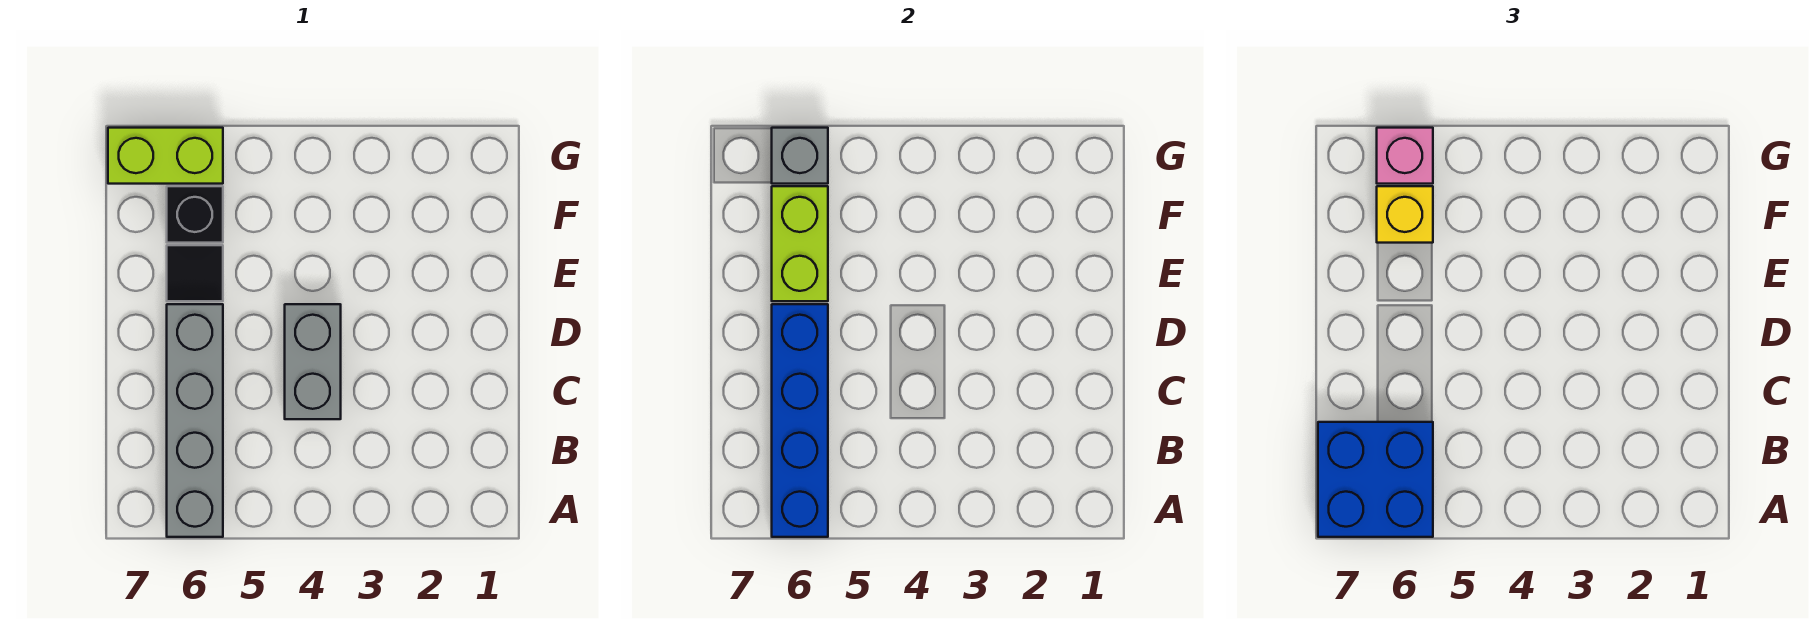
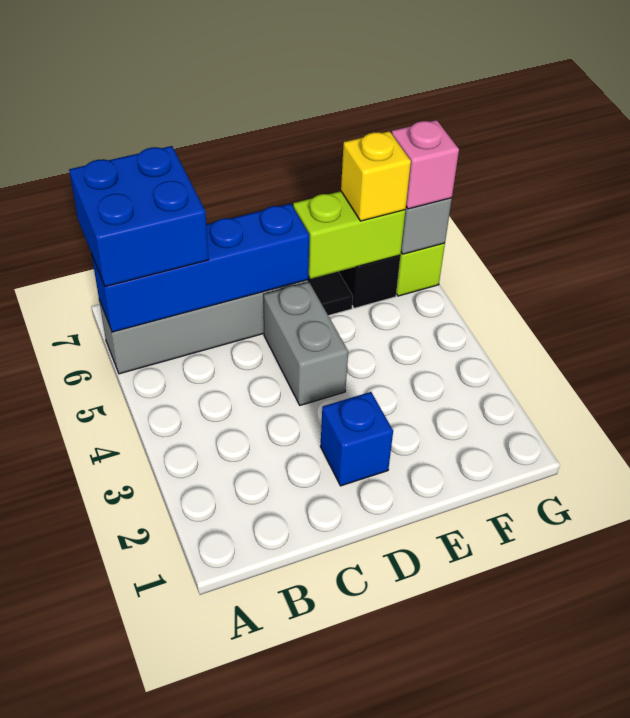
grey 1x2 brick [285,304,341,419] -> grey 1x2 brick turned to [264,282,348,405]
none -> blue 1x1 brick [320,392,393,486]

